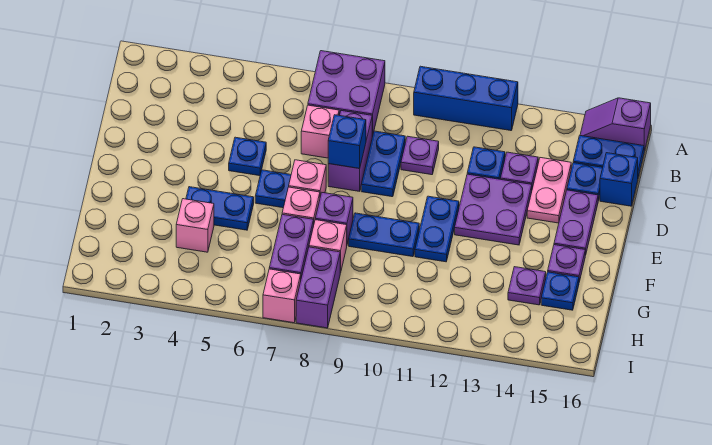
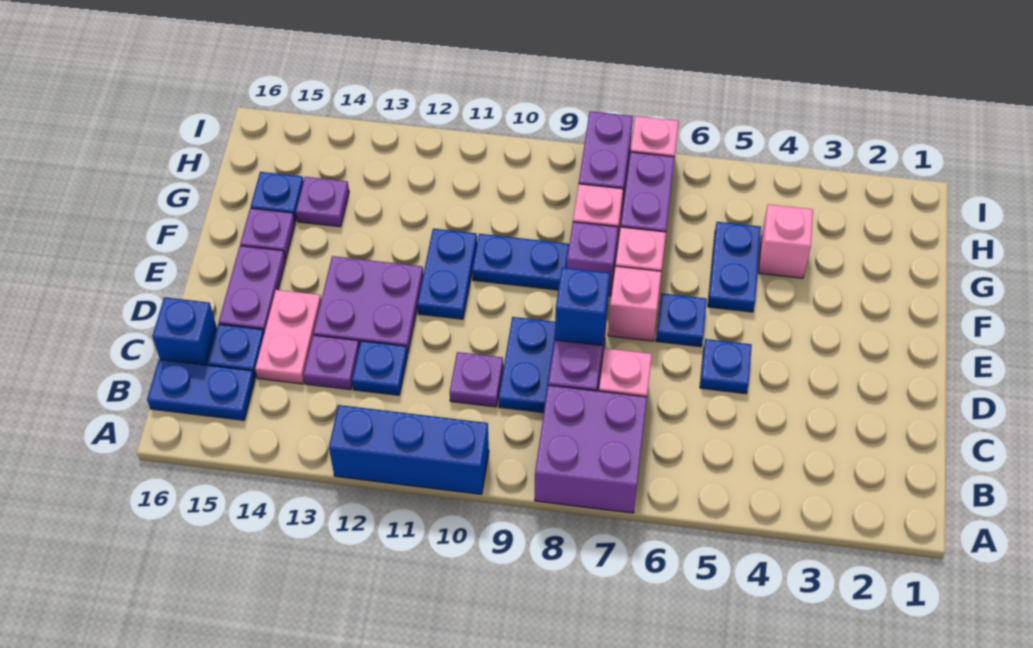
purple 1x2 slope [580,98,651,151] -> none
blue 1x2 plate [186,187,254,230] -> blue 1x2 plate turned to [708,222,761,312]

